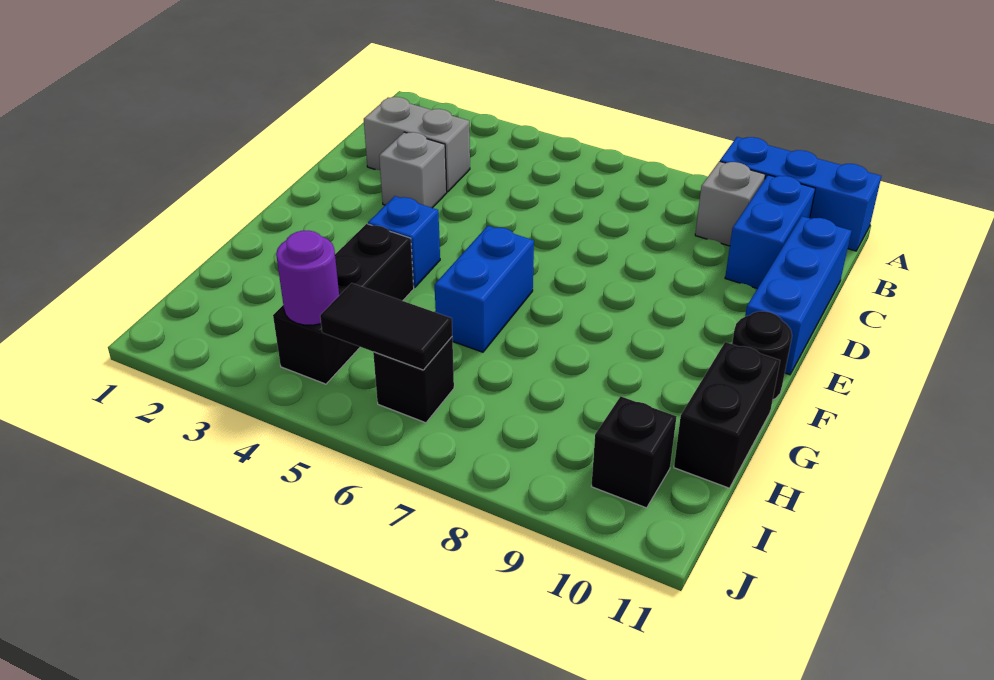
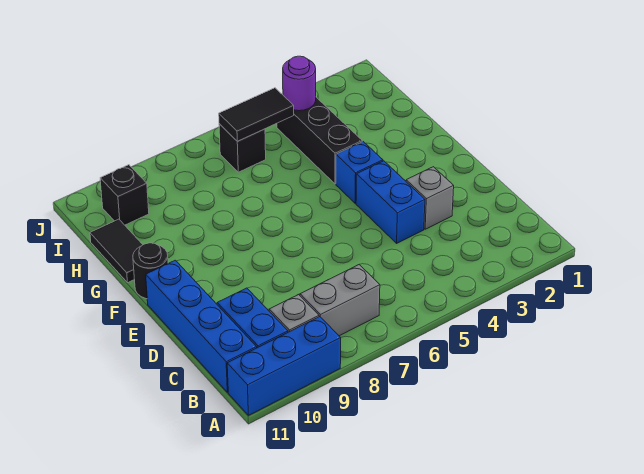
grey 1x2 brick [364,97,470,192] -> grey 1x2 brick moved to [300,265,380,336]
blue 1x3 brick [745,216,851,375] -> blue 1x4 brick [146,260,257,392]
blue 1x2 brick [435,226,534,352] -> blue 1x2 brick moved to [356,161,425,243]
black 1x2 brick [674,342,780,488] -> black 1x2 tile [90,219,143,282]

